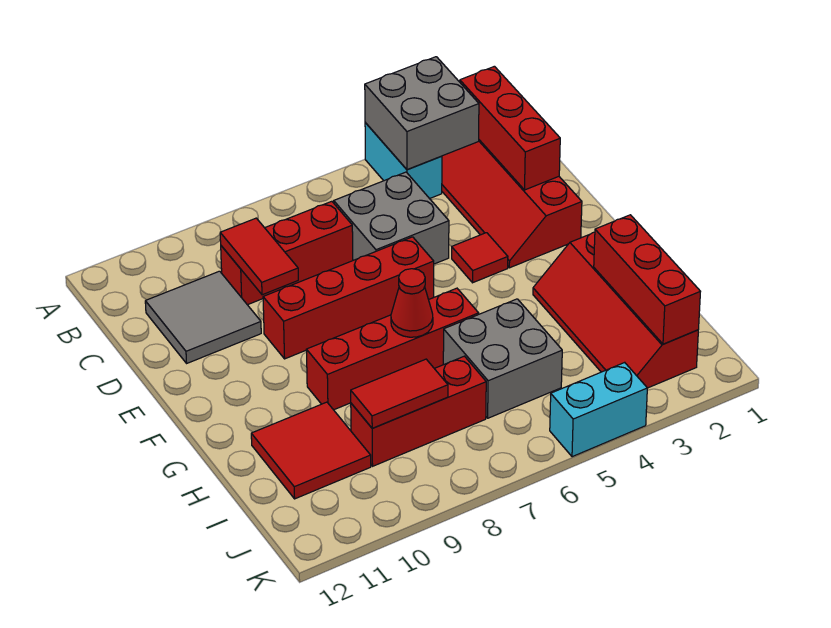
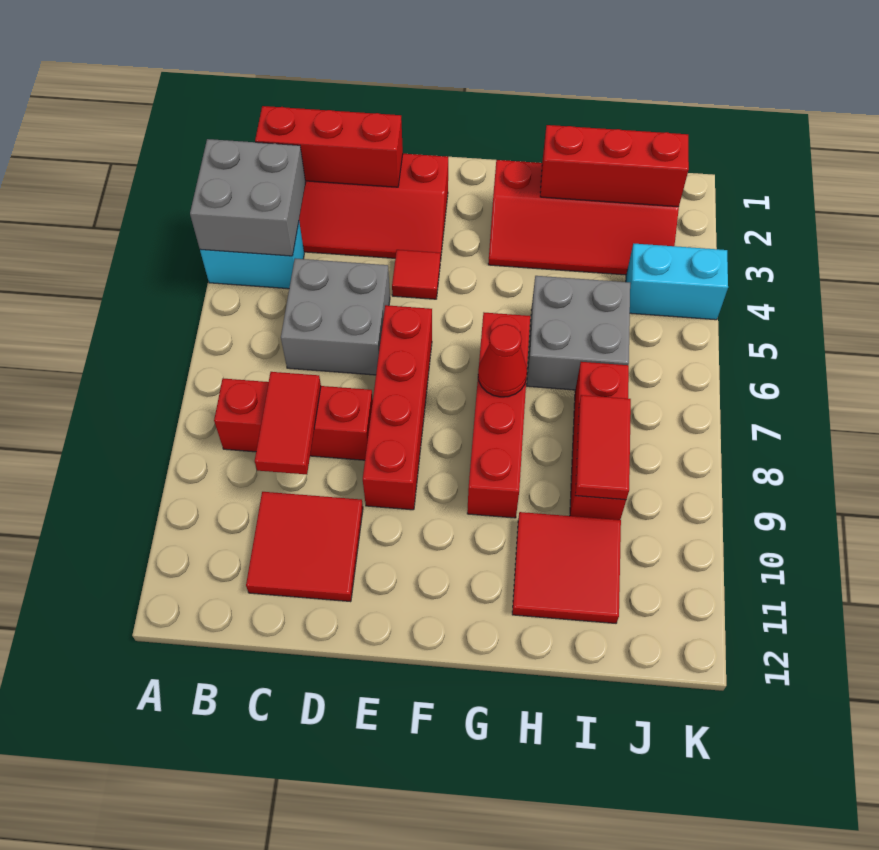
red 1x3 brick [221,201,353,305] -> red 1x3 brick turned to [214,378,373,460]
red 1x2 tile [220,218,298,295] -> red 1x2 tile turned to [255,372,321,475]
grey 2x2 tile [145,271,261,363] -> red 2x2 tile [246,492,363,602]
cyan 1x2 brick [550,362,647,457] -> cyan 1x2 brick turned to [626,244,728,320]

